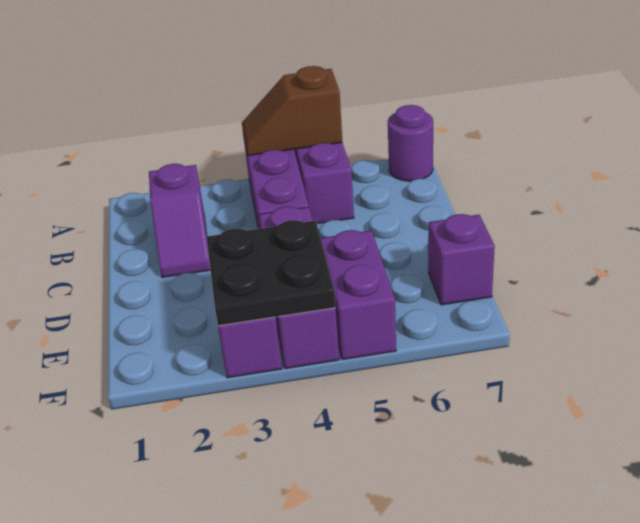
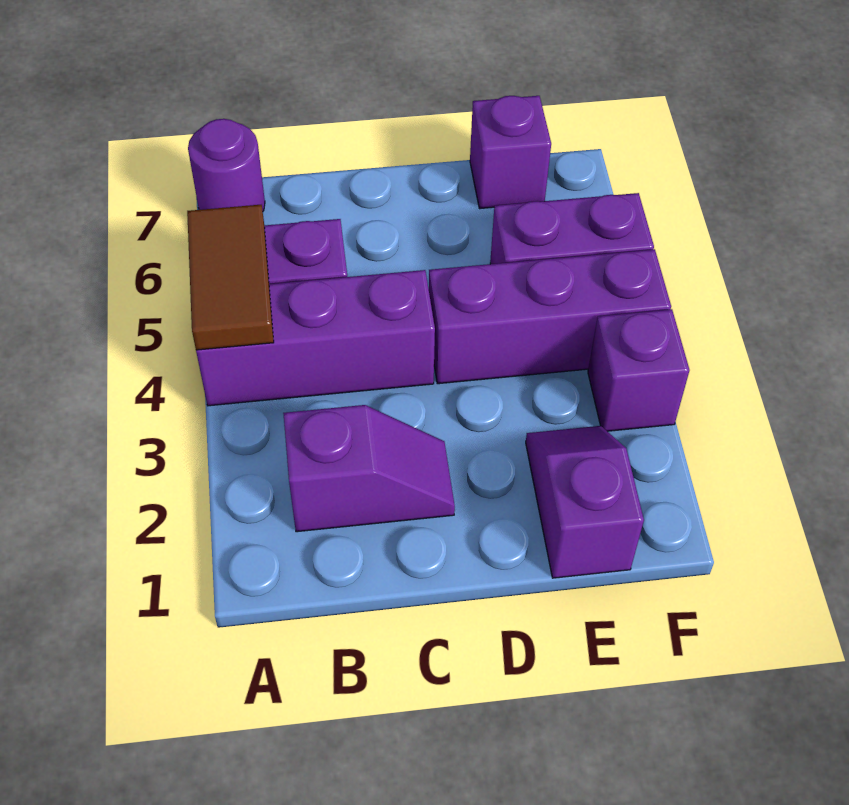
brown 1x2 slope [242,66,342,156] -> brown 1x2 tile [187,205,274,350]
none -> purple 1x2 slope [526,426,644,578]
black 2x2 plate [207,220,336,326] -> none

